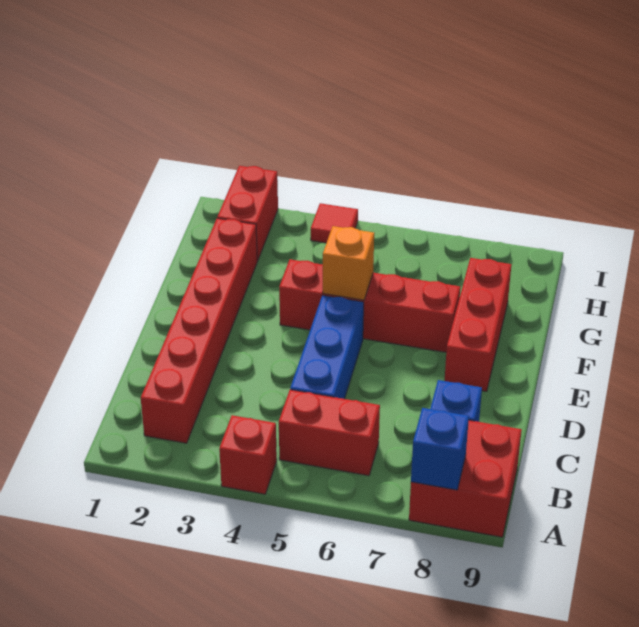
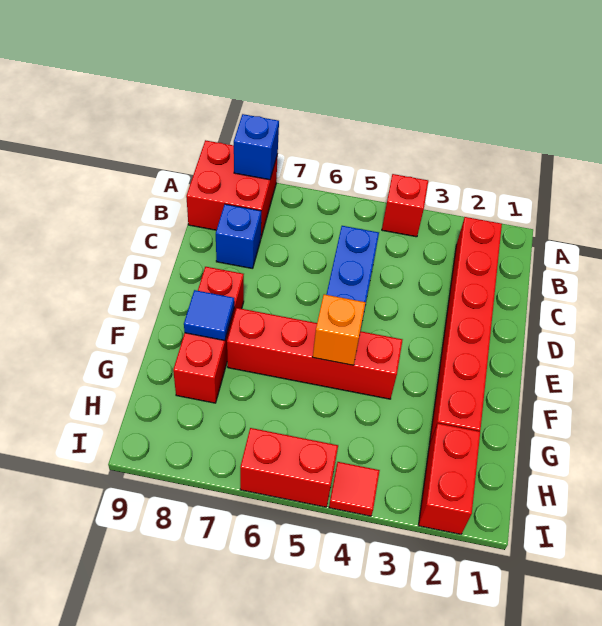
red 1x2 brick [279,390,380,476] -> red 1x2 brick moved to [240,428,338,507]
none -> blue 1x1 tile [184,290,234,341]

